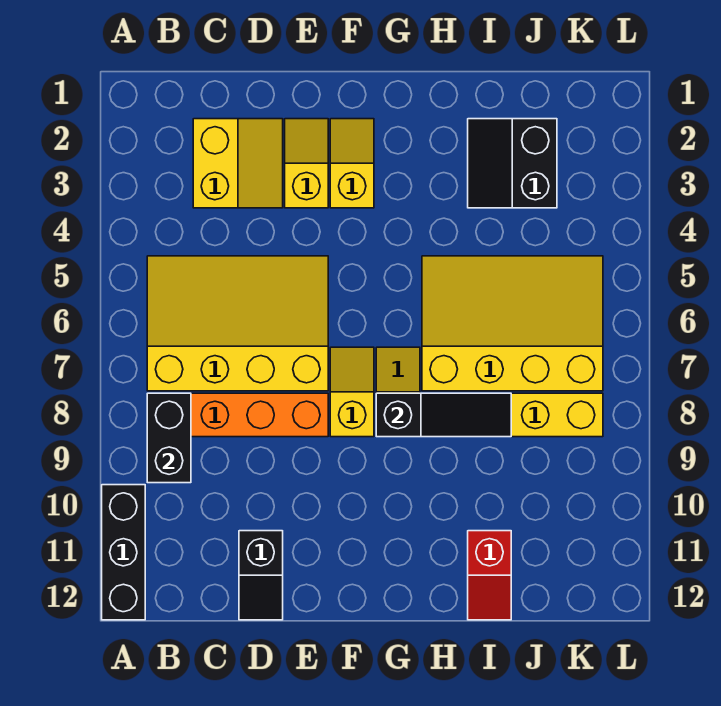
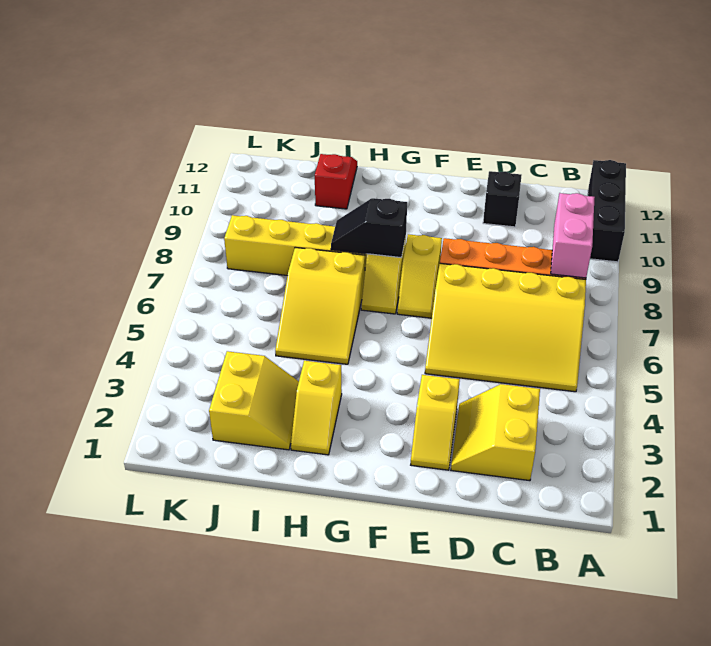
black 1x2 brick [147,393,191,483] -> pink 1x2 brick [551,193,595,278]
yellow 1x2 slope [330,119,374,208] -> yellow 1x2 slope moved to [291,361,342,455]
black 1x3 slope [376,393,511,437] -> black 1x2 slope [331,198,407,258]
yellow 3x4 slope [422,256,603,391] -> yellow 2x3 slope [275,247,365,364]
black 2x2 slope [468,119,557,208] -> yellow 2x2 slope [209,351,299,450]

